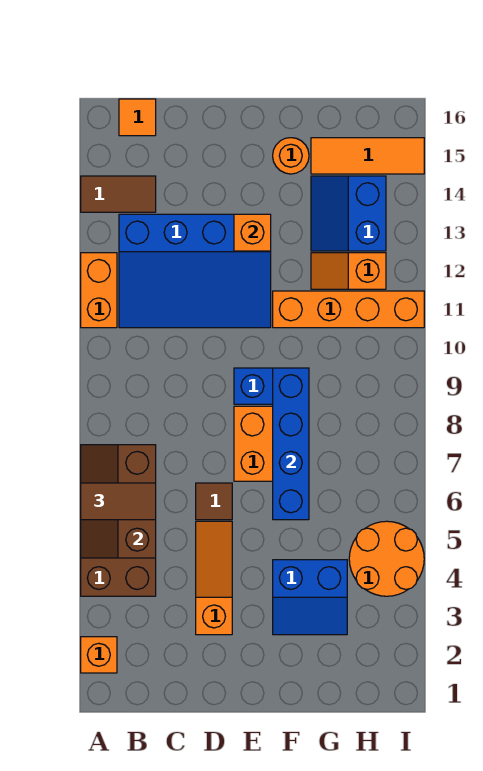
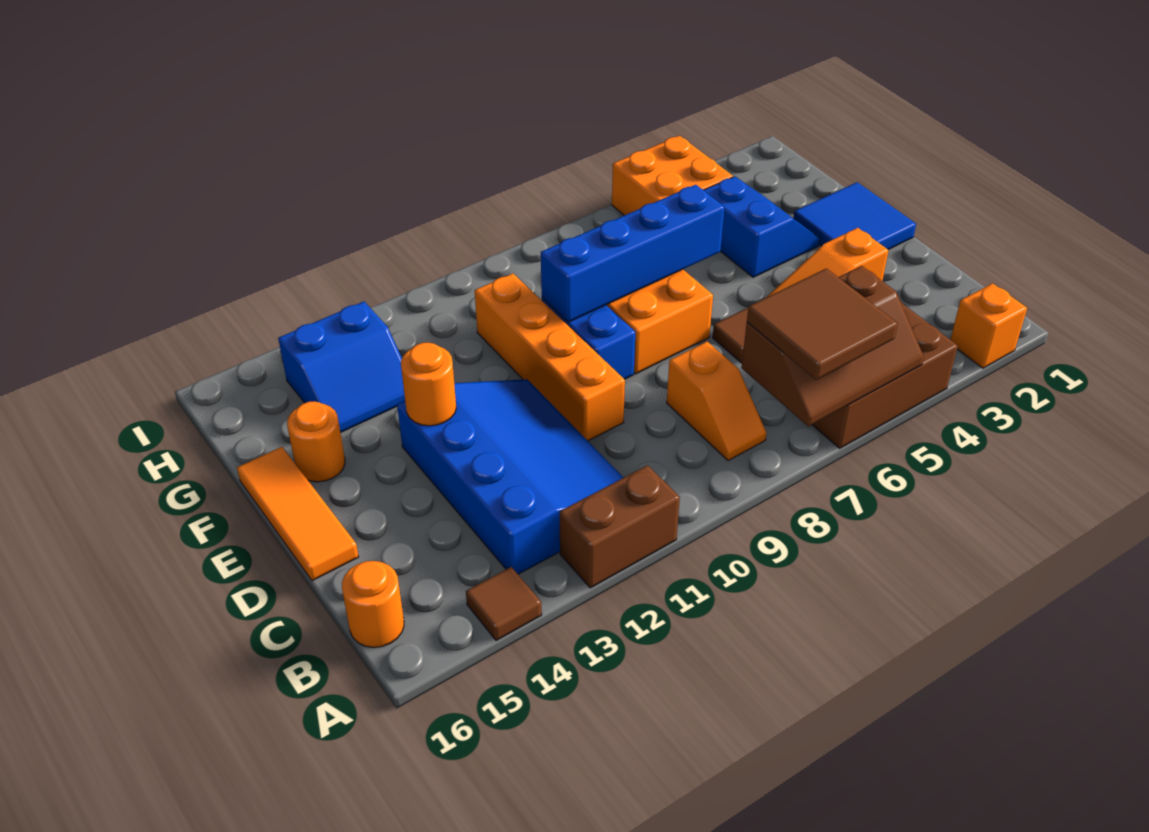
brown 1x2 tile [81,483,156,520] -> brown 2x2 tile [747,268,898,380]
orange 1x2 brick [81,253,117,328] -> brown 1x2 brick [560,465,680,588]
brown 1x2 tile [81,176,156,212] -> brown 1x1 tile [466,567,542,641]
orange 1x1 tile [119,99,156,136] -> orange 1x1 round brick [342,561,404,648]
none -> blue 2x2 tile [794,182,916,250]
orange 1x1 brick [234,214,271,251] -> orange 1x1 round brick [401,343,456,426]
orange 1x4 brick [273,291,424,328] -> orange 1x4 brick moved to [475,273,625,441]
orange 1x2 slope [311,253,386,289] -> orange 1x2 slope moved to [667,342,766,461]
orange 1x3 tile [311,138,424,174] -> orange 1x3 tile moved to [237,447,359,581]
orange 2x2 round brick [349,521,424,596] -> orange 2x2 brick [612,136,733,215]

